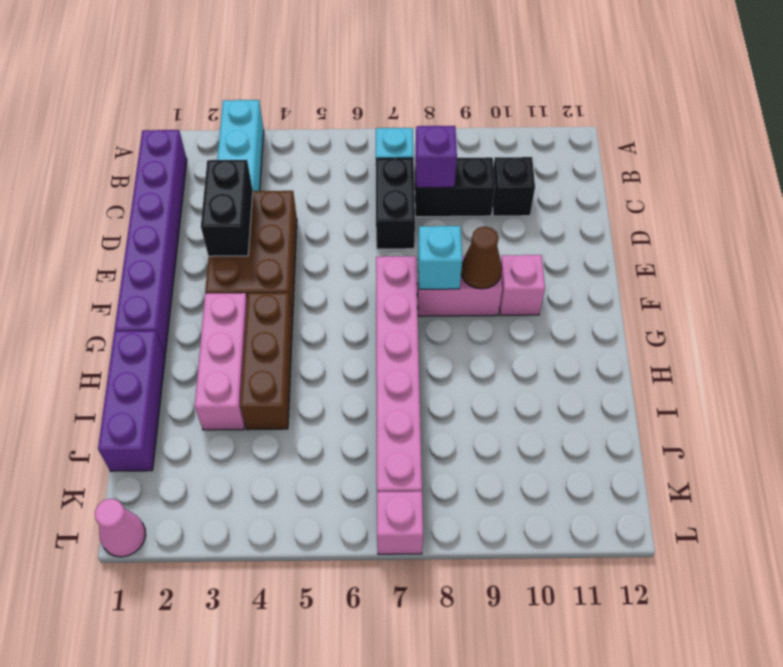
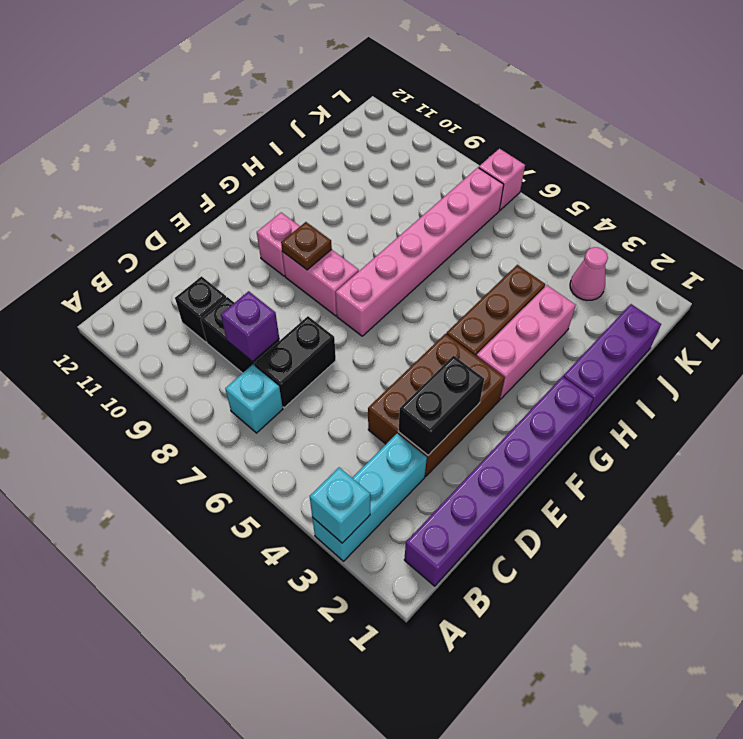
cyan 1x1 brick [418,226,462,289] -> cyan 1x1 brick moved to [310,467,370,543]
brown 1x1 cone [461,227,502,289] -> brown 1x1 plate [281,222,332,270]
pink 1x1 cone [95,499,146,557] -> pink 1x1 cone moved to [570,247,608,300]

